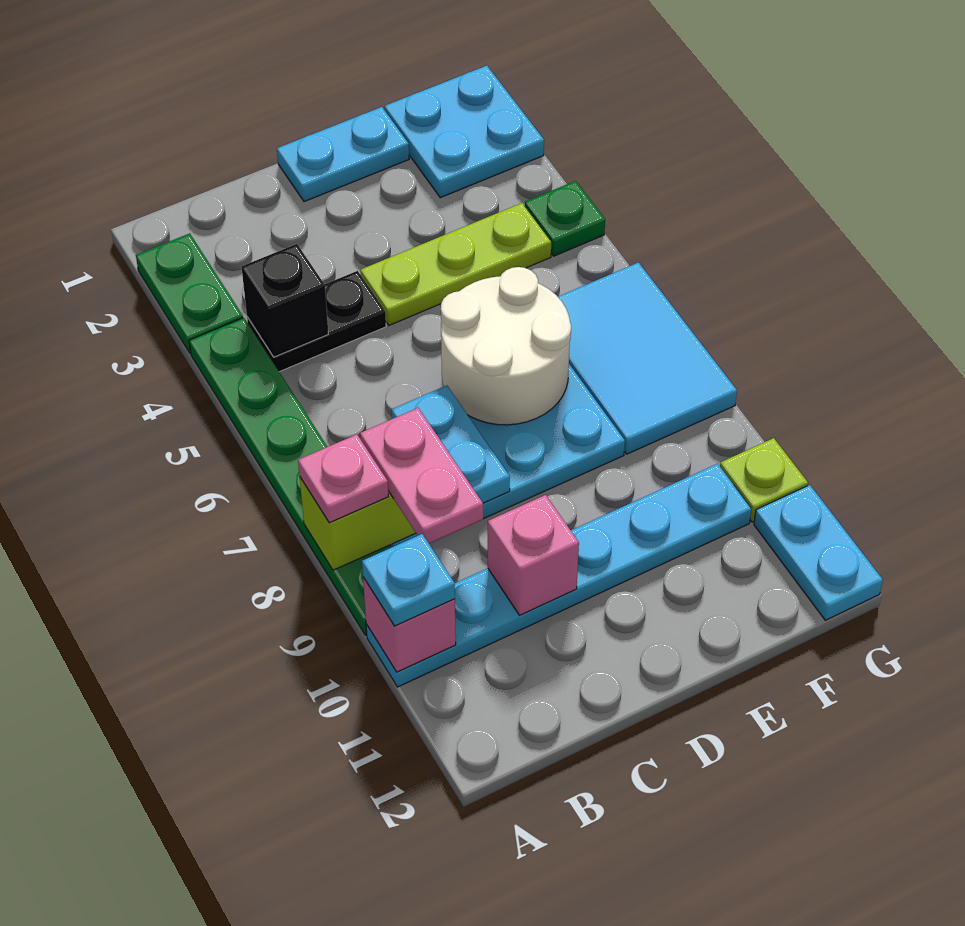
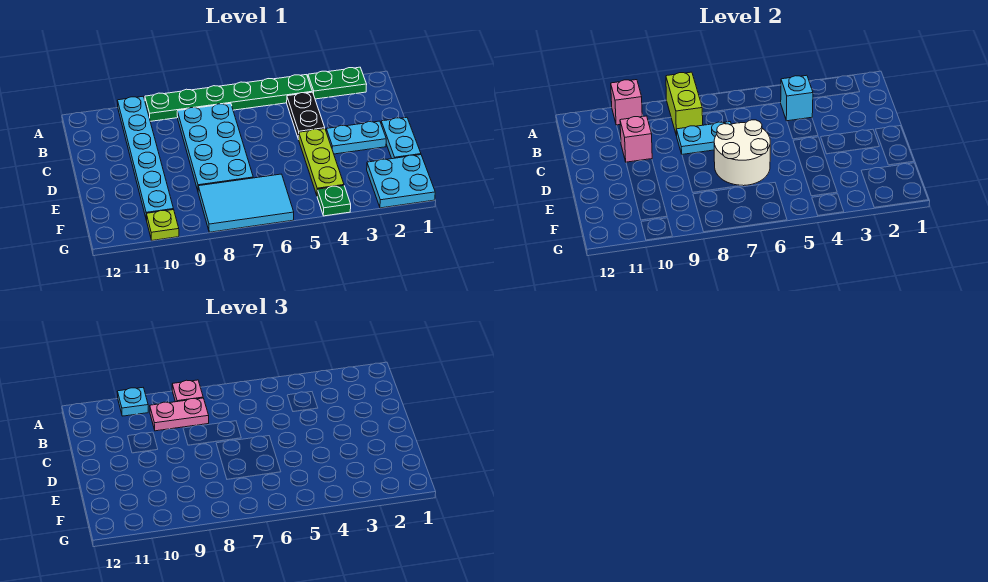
black 1x1 brick [242,244,328,357] -> cyan 1x1 brick [780,75,813,121]
cyan 1x2 plate [754,485,883,620] -> cyan 1x2 plate moved to [326,121,386,154]

